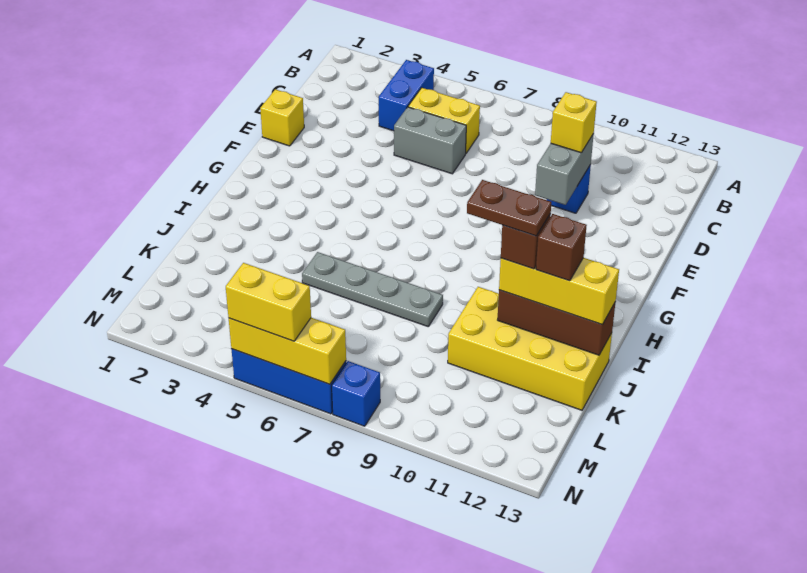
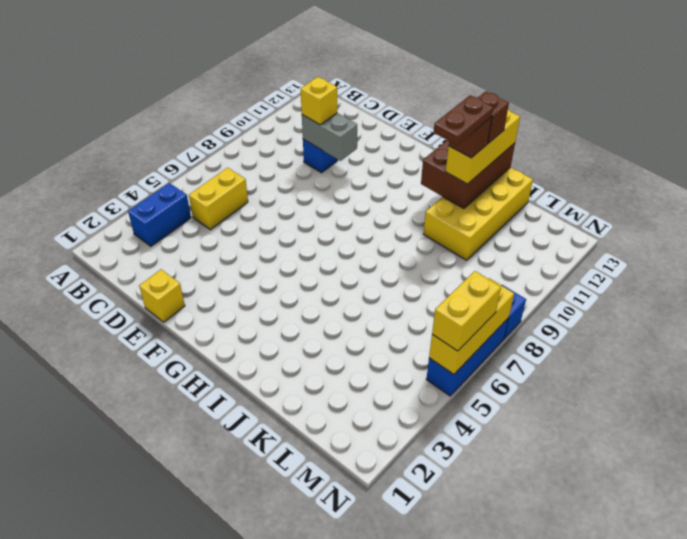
blue 1x2 brick [379,60,434,131] -> blue 1x2 brick turned to [128,183,191,246]
grey 1x2 brick [394,107,466,174] -> none
grey 1x4 plate [302,252,443,326] -> none
brown 1x3 brick [498,290,615,355] -> brown 2x3 brick [421,140,515,208]

